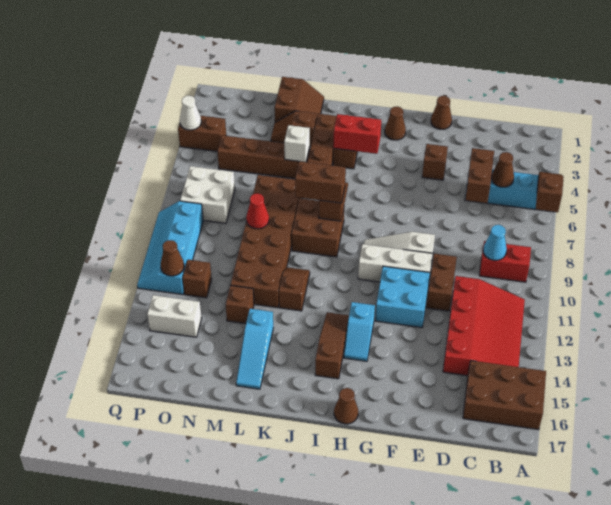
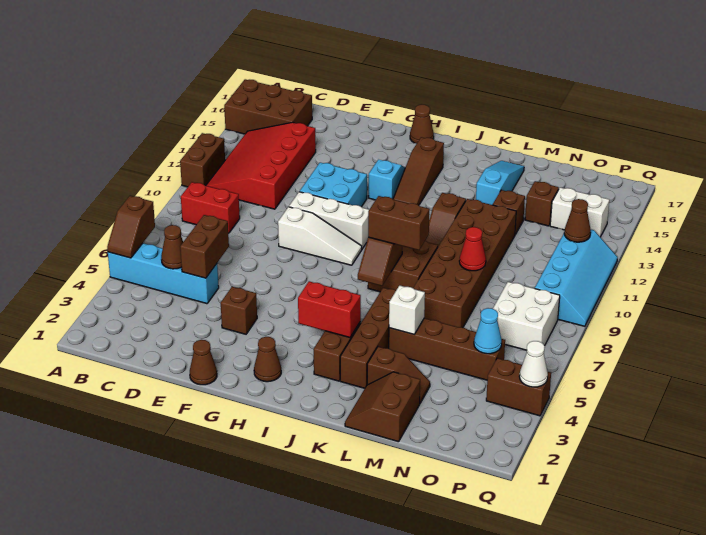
cyan 1x1 cone [483,225,507,260] -> cyan 1x1 cone moved to [474,308,502,354]
brown 1x2 brick [427,254,457,311] -> brown 1x2 brick moved to [180,133,225,187]
brown 1x1 brick [183,260,212,298] -> brown 1x1 brick moved to [525,181,559,226]

